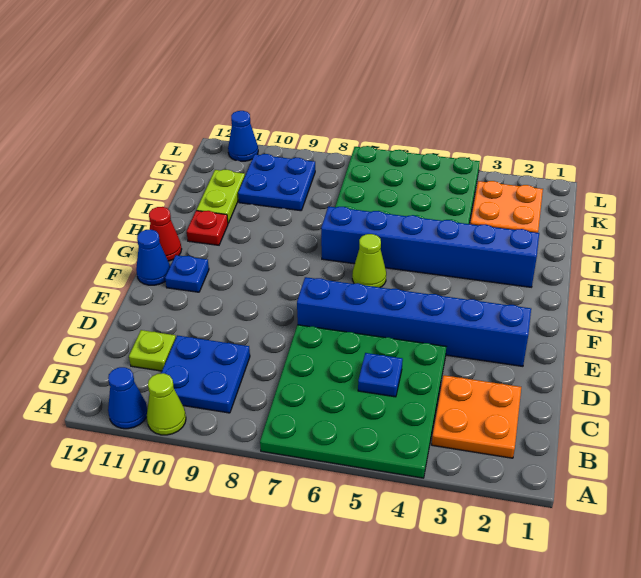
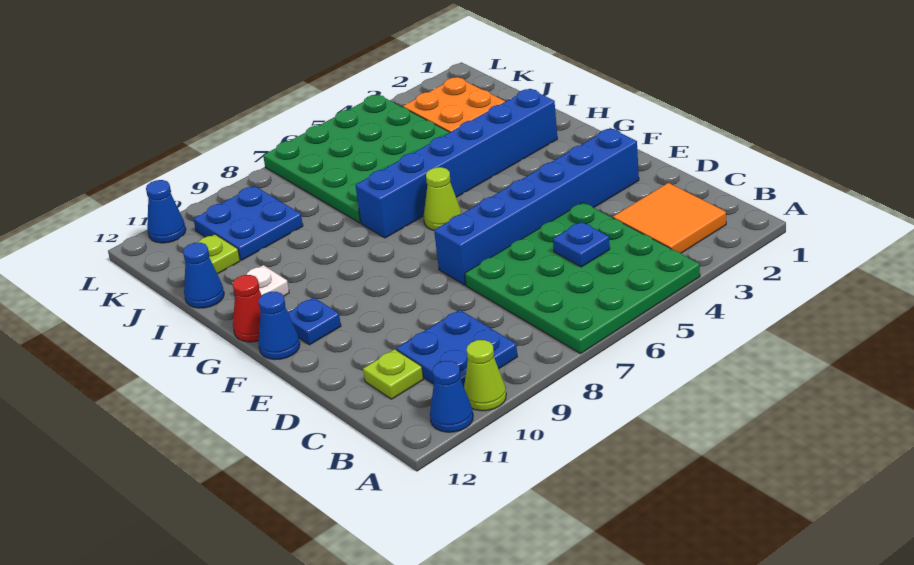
orange 2x2 plate [432,375,521,458] -> orange 2x2 tile [613,183,726,253]
red 1x1 plate [187,211,228,245] -> white 1x1 plate [234,265,289,296]
lime 1x2 plate [197,170,245,223] -> lime 1x1 plate [198,234,240,274]
none -> blue 1x1 cone [183,243,224,308]

